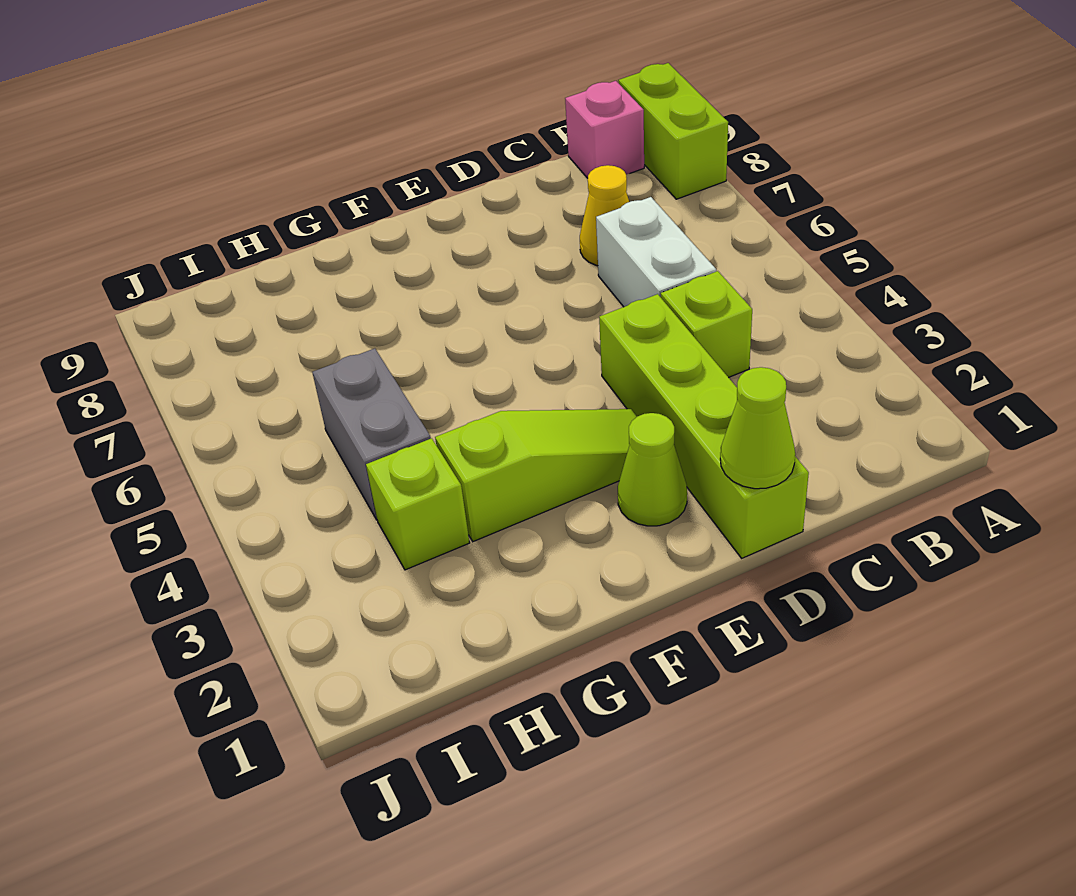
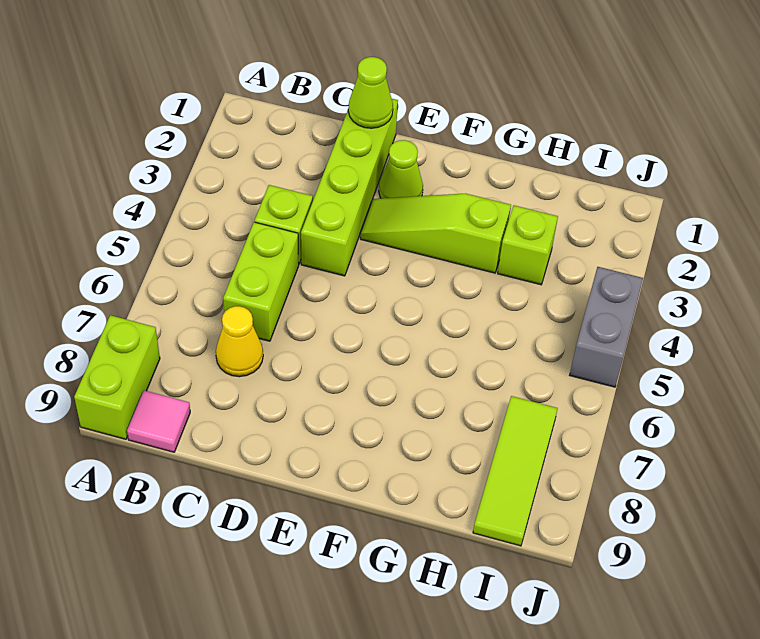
pink 1x1 brick [565,81,644,178] -> pink 1x1 tile [127,390,190,452]
white 1x2 brick [596,197,716,307] -> lime 1x2 brick [223,222,299,341]
grey 1x2 brick [312,348,431,520] -> grey 1x2 brick moved to [570,267,643,387]
none -> lime 1x3 tile [473,396,558,546]

